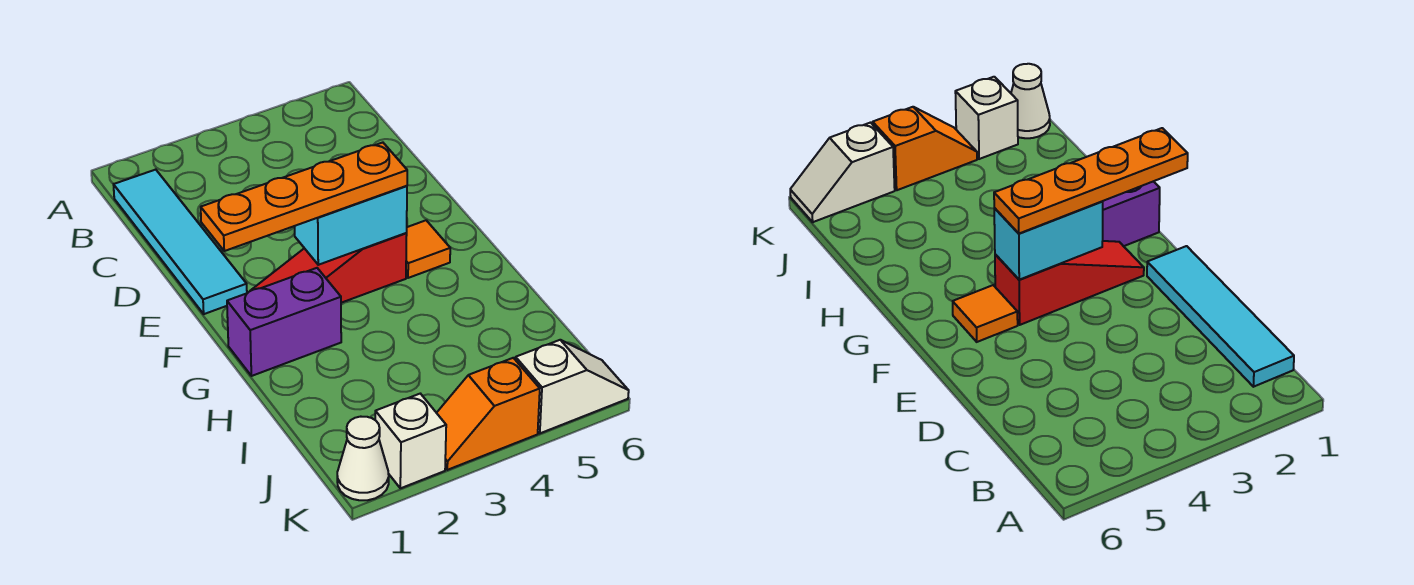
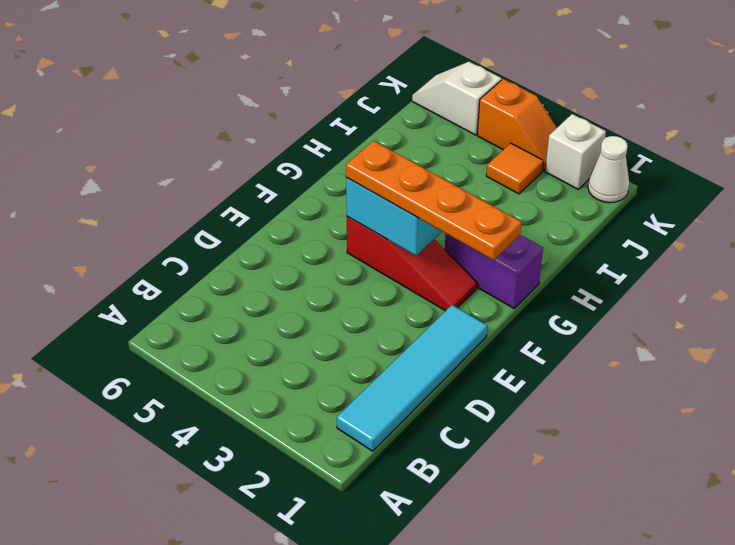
orange 1x1 tile [406,220,450,278] -> orange 1x1 tile moved to [486,143,543,194]

